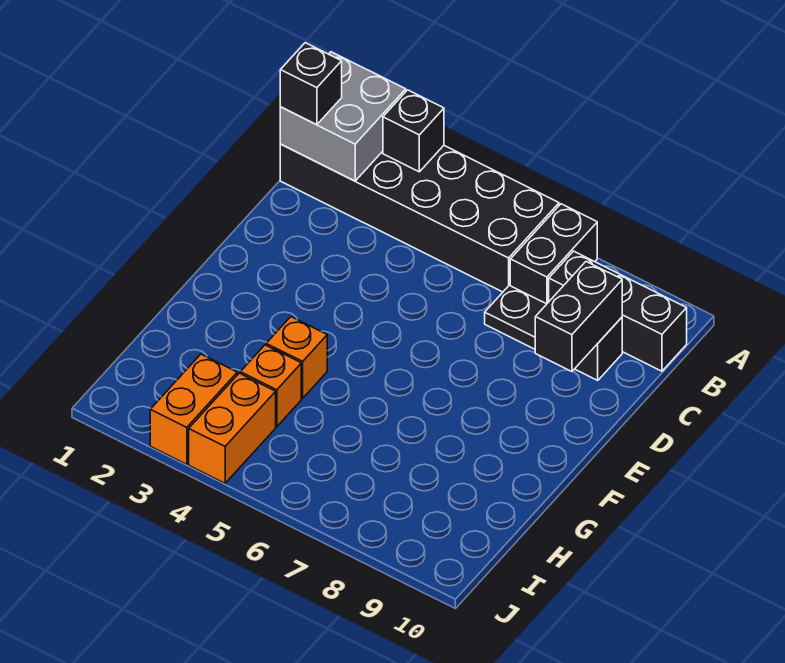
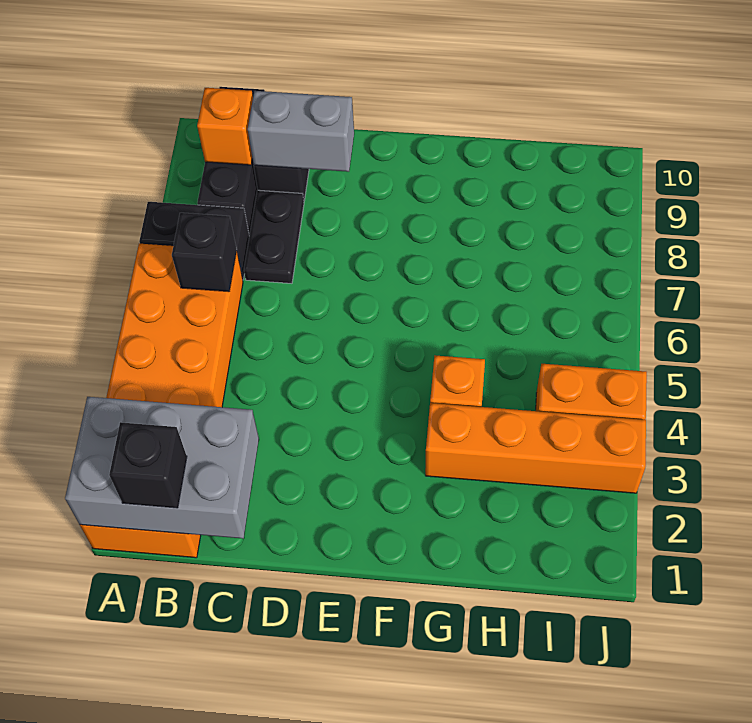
black 2x6 brick [280,144,559,292] -> orange 2x6 brick [80,243,243,558]
grey 2x2 brick [280,52,406,181] -> grey 2x3 brick [65,397,259,539]
black 1x1 brick [383,90,444,172] -> black 1x1 brick moved to [172,213,237,292]
black 1x2 brick [535,262,622,372] -> grey 1x2 brick [248,91,354,172]
orange 1x1 brick [240,345,301,427] -> orange 1x1 brick moved to [197,88,253,165]
orange 1x2 brick [150,354,237,464] -> orange 1x4 brick [425,403,646,493]

